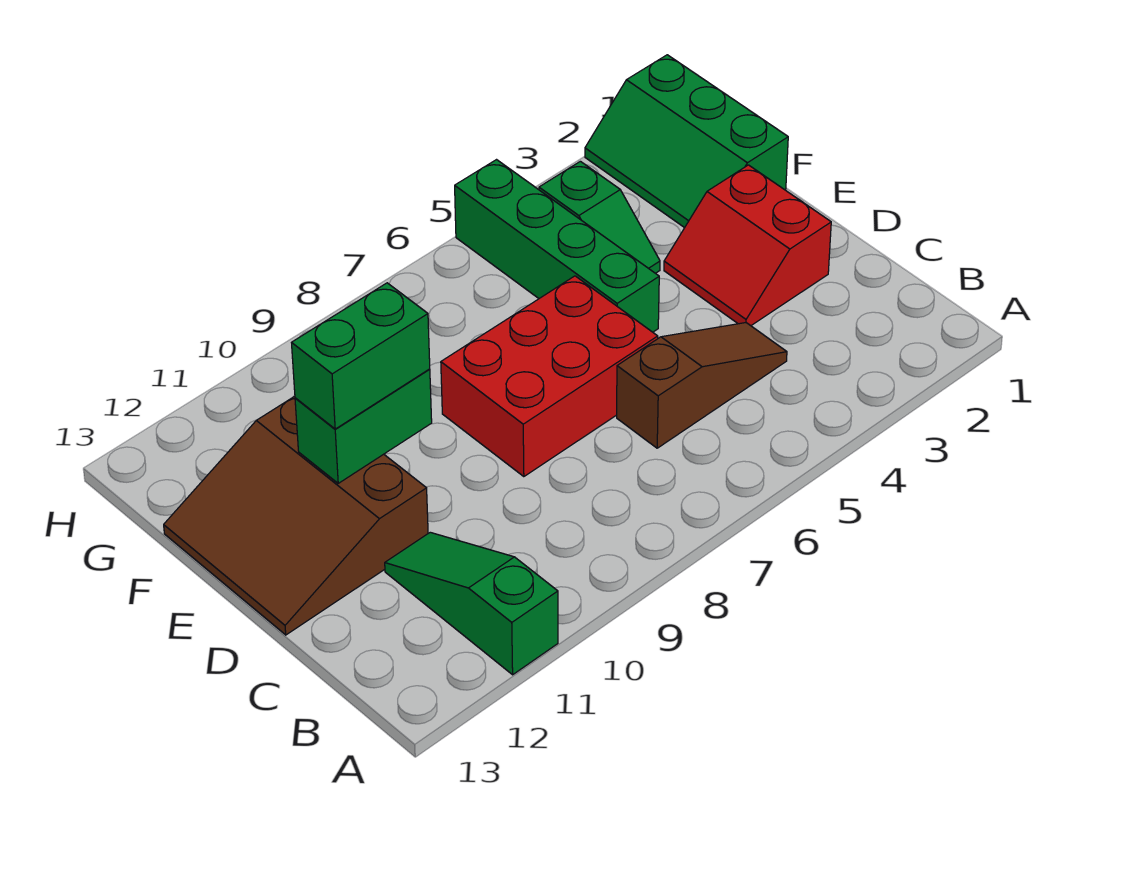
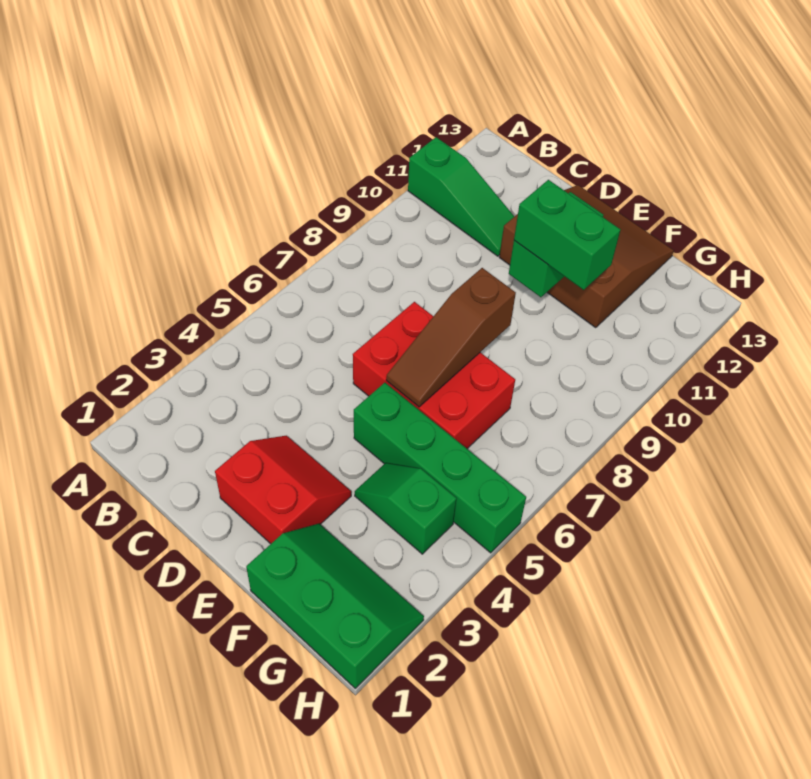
brown 1x3 slope [617,323,787,448] -> brown 1x3 slope moved to [386,268,516,407]
red 2x3 brick [441,276,658,477] -> red 2x3 brick turned to [353,302,515,449]
green 1x2 brick [292,283,430,429] -> green 1x2 brick turned to [514,180,621,290]

